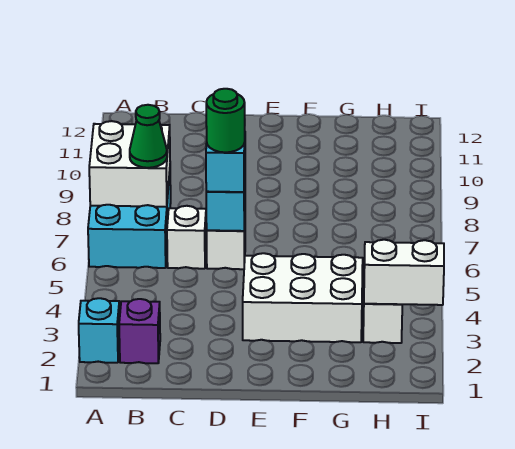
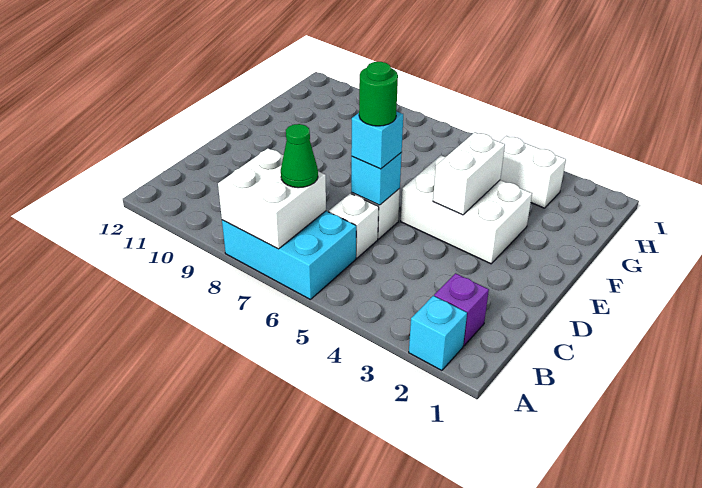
white 2x3 brick [243,253,363,342] -> white 2x3 brick turned to [401,155,532,264]
white 1x2 brick [364,240,444,305] -> white 1x2 brick moved to [433,132,505,215]

